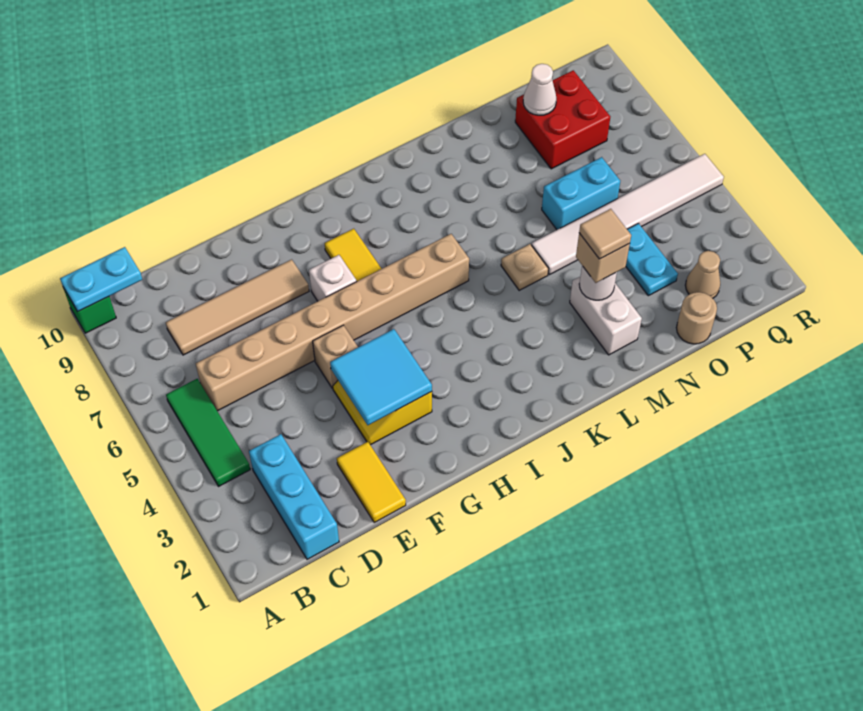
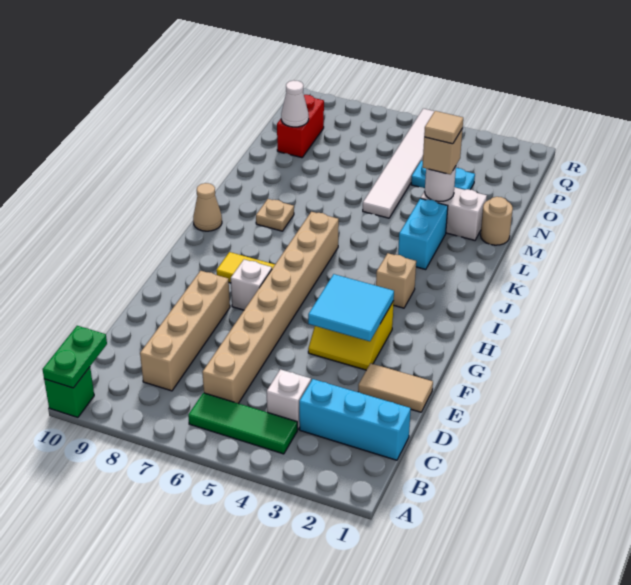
cyan 1x2 plate [60,247,142,311] -> green 1x2 plate [42,326,107,388]
none -> white 1x1 brick [267,369,311,430]
tan 1x4 tile [166,259,309,355] -> tan 1x4 brick [140,271,230,391]
yellow 1x2 tile [337,442,406,522] -> tan 1x2 tile [358,363,433,412]
tan 1x1 brick [313,325,358,388] -> tan 1x1 brick moved to [376,253,416,308]
tan 1x1 plate [501,244,548,291] -> tan 1x1 plate moved to [256,199,294,231]
cyan 1x2 brick [542,157,620,230] -> cyan 1x2 brick moved to [398,198,448,269]
tan 1x1 round brick [676,292,717,344] -> tan 1x1 round brick moved to [480,197,513,245]
red 2x2 brick [515,70,610,169] -> red 1x2 brick [277,95,324,158]
tan 1x1 cone [685,251,720,298] -> tan 1x1 cone moved to [193,183,222,231]

